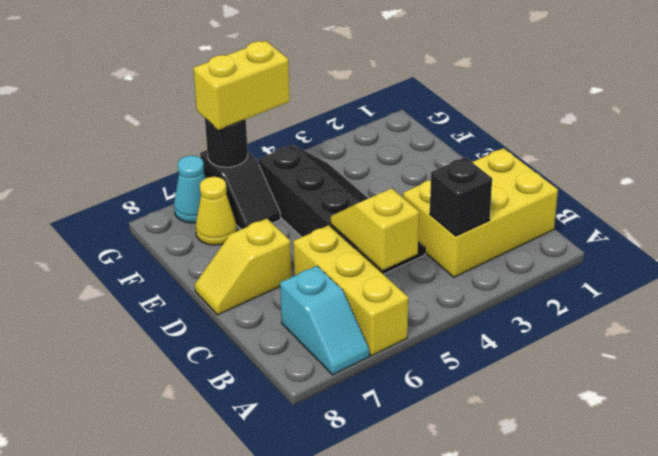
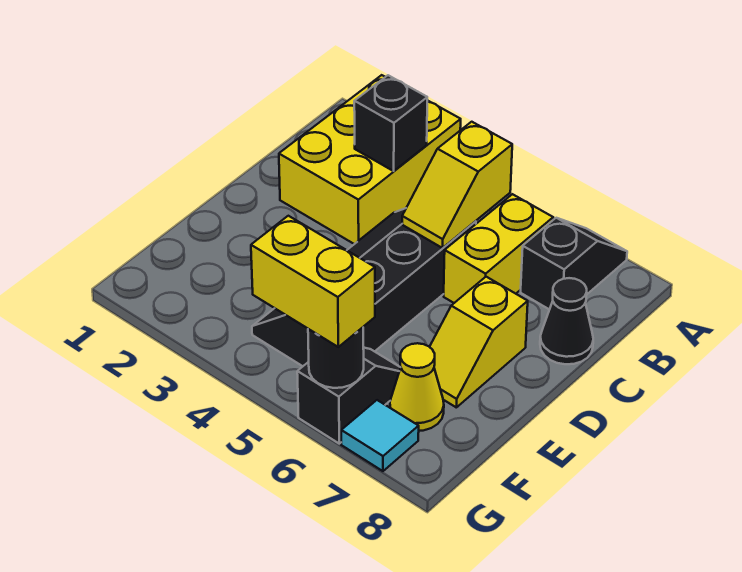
yellow 1x3 brick [293,225,408,356] -> yellow 1x2 brick [444,194,553,303]
cyan 1x2 slope [280,266,369,375] -> black 1x2 slope [521,218,627,309]
yellow 2x3 brick [403,148,558,277] -> yellow 2x3 brick turned to [279,75,461,244]
none -> black 1x1 cone [540,278,593,364]
yellow 1x2 slope [195,218,292,315] -> yellow 1x2 slope turned to [430,277,528,408]
cyan 1x1 cone [174,156,206,223] -> cyan 1x1 tile [341,400,419,471]

